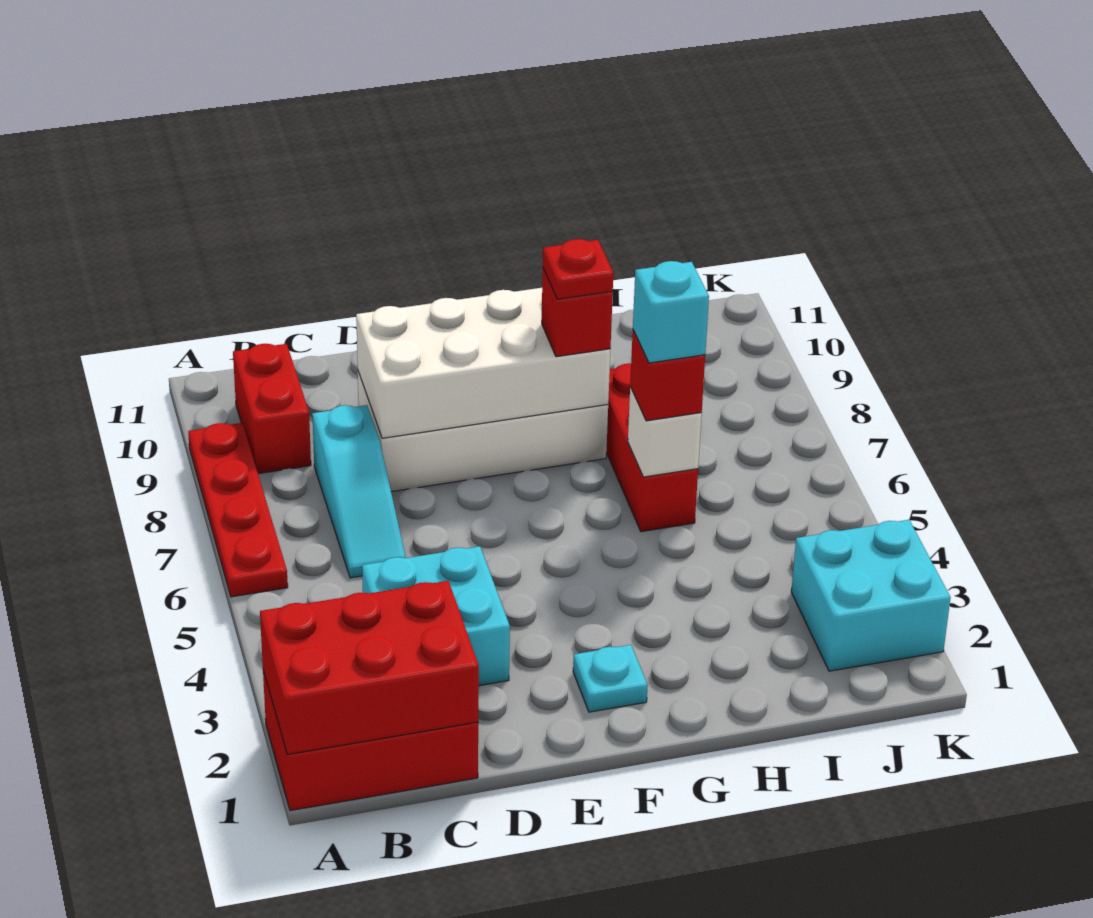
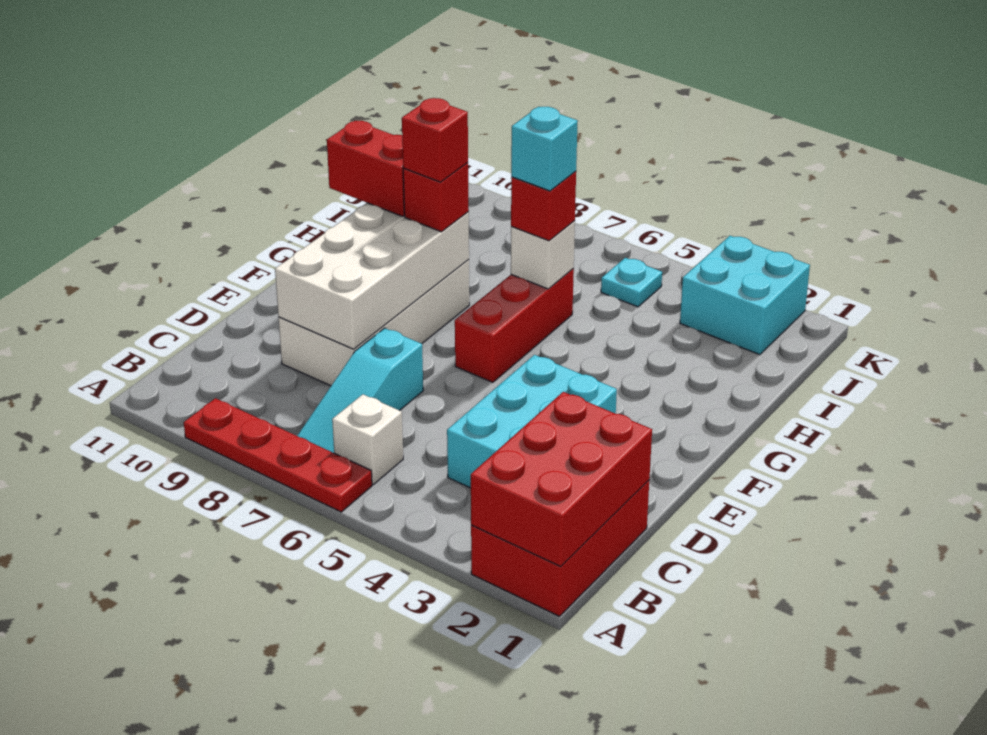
none -> white 1x1 brick [332,394,403,485]
red 1x2 brick [233,344,311,474] -> red 1x2 brick moved to [327,121,405,216]
cyan 2x2 brick [362,546,510,685] -> cyan 2x3 brick [447,355,617,488]
cyan 1x3 slope [312,405,406,578] -> cyan 1x3 slope turned to [297,328,423,453]
cyan 1x1 plate [573,645,648,712] -> cyan 1x1 plate moved to [601,258,662,307]
red 1x1 plate [543,239,613,299] -> red 1x1 brick [402,98,468,182]
red 1x3 brick [606,363,698,532] -> red 1x3 brick turned to [455,269,574,382]

